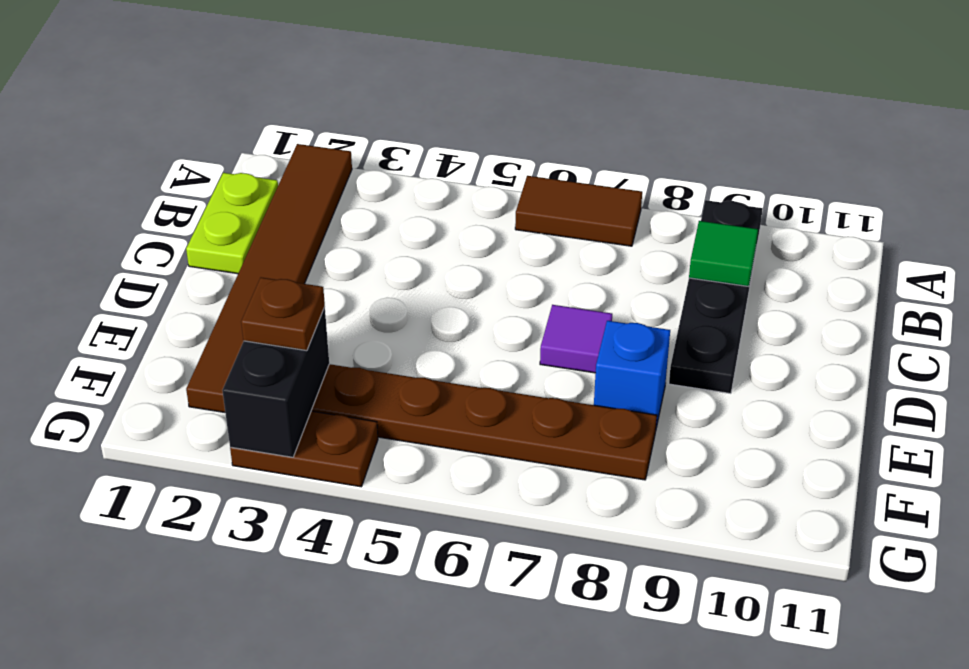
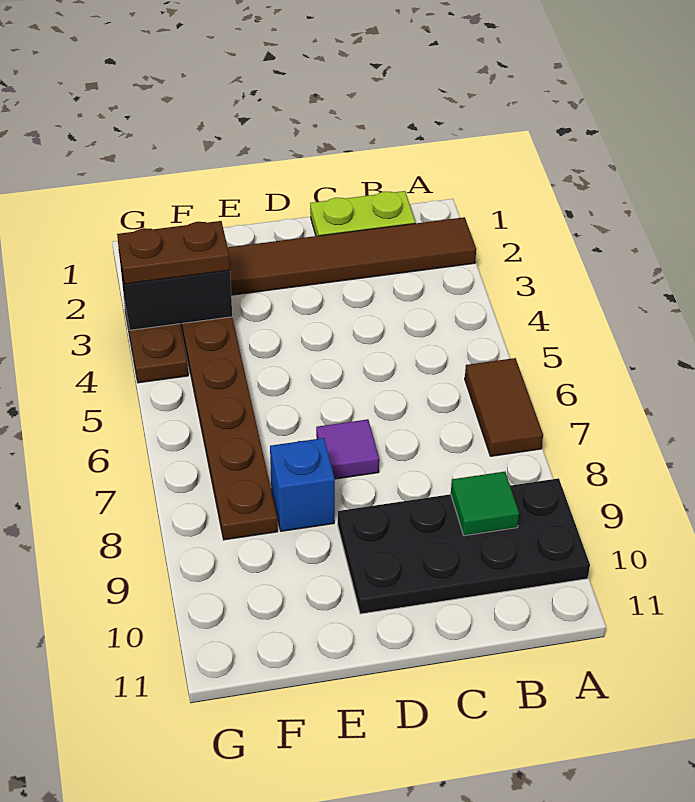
black 1x4 plate [669,200,763,394] -> black 2x4 plate [338,478,590,614]
brown 1x1 plate [241,277,325,351] -> brown 1x2 plate [117,221,230,284]

